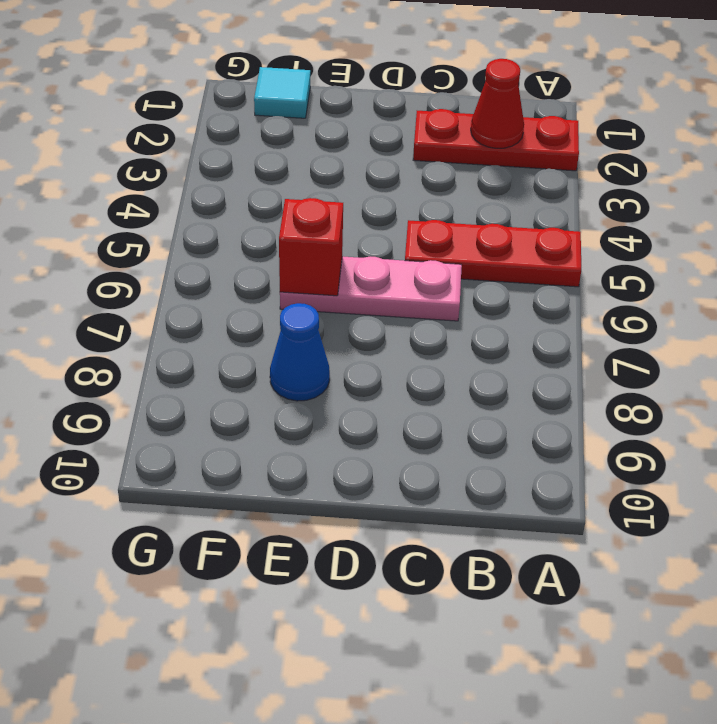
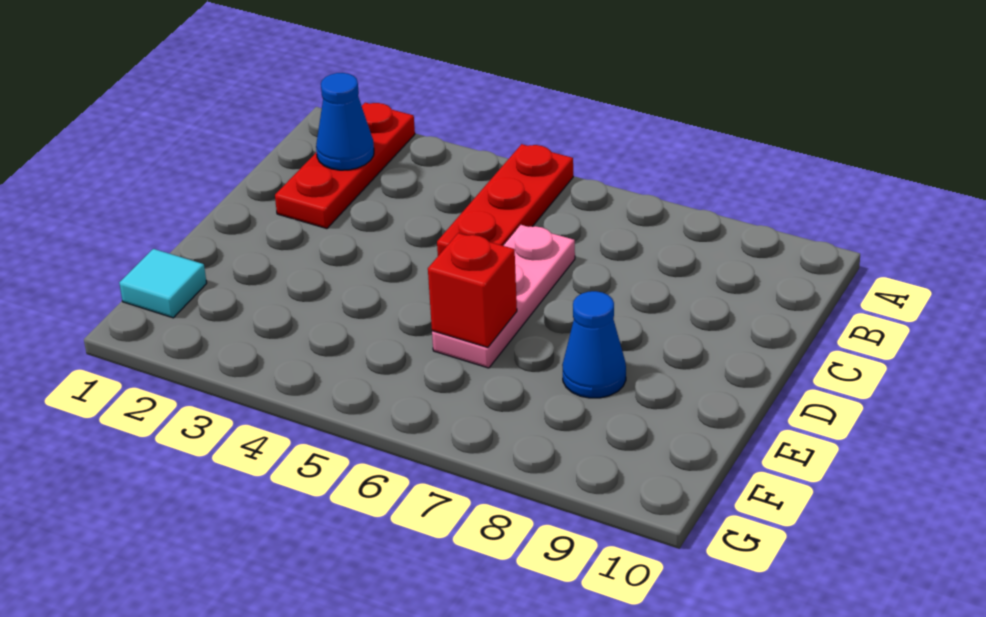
red 1x1 cone [471,59,524,148] -> blue 1x1 cone [316,73,374,170]

